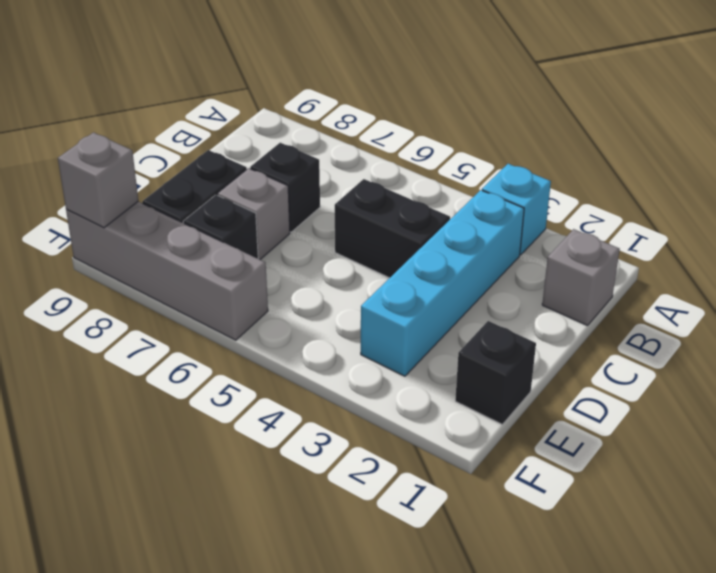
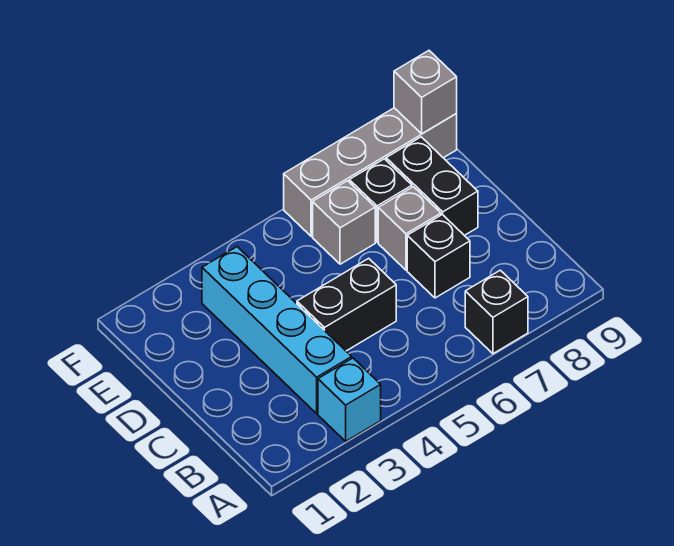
grey 1x1 brick [542,229,620,326] -> grey 1x1 brick moved to [313,181,375,264]
black 1x1 brick [455,321,536,424] -> black 1x1 brick moved to [465,270,528,354]

